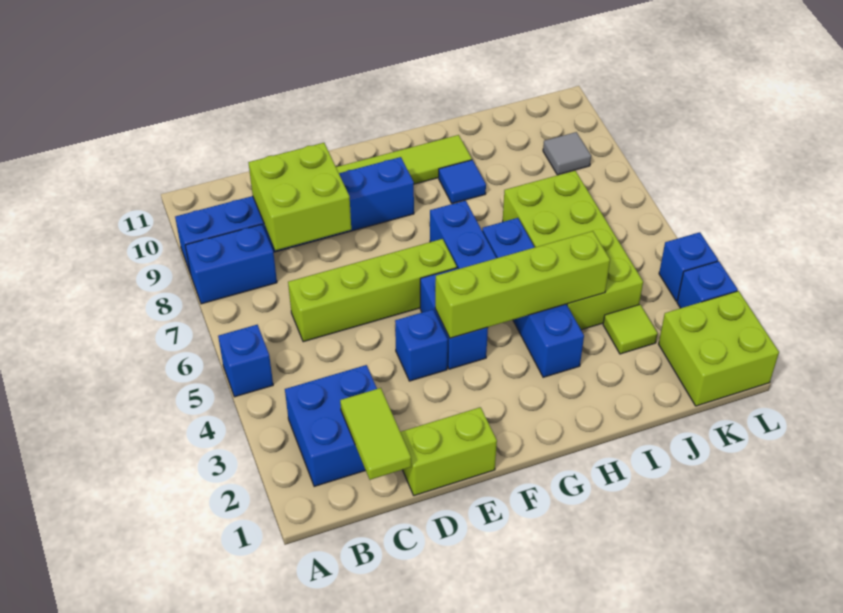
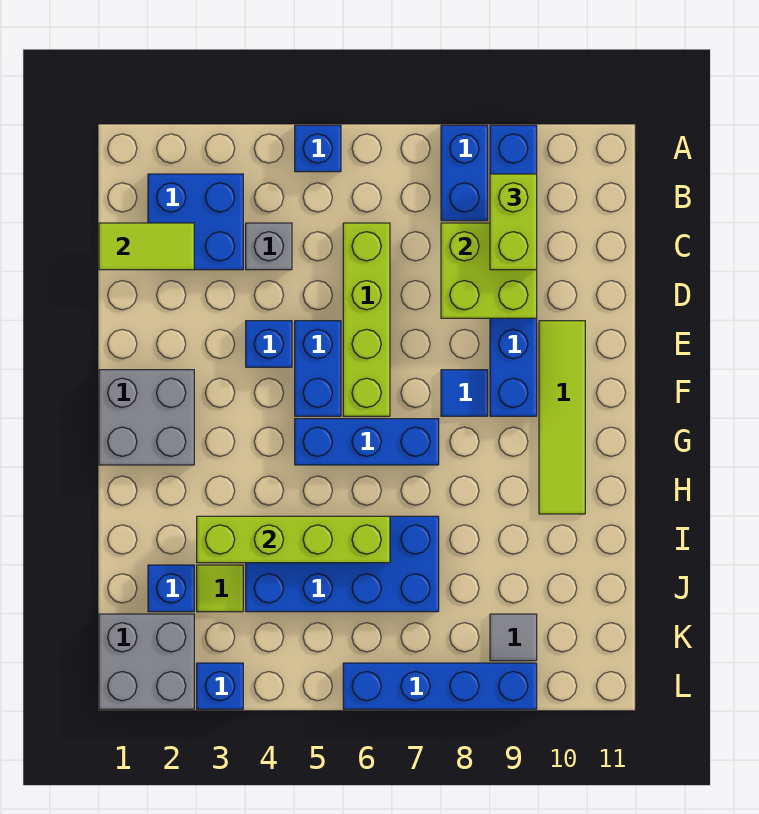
none -> grey 1x1 brick [246,223,292,270]
lime 1x2 brick [400,407,497,496] -> lime 1x2 brick moved to [490,174,537,270]
none -> grey 2x2 brick [99,370,194,465]
blue 1x2 brick [420,268,488,369] -> blue 1x2 brick turned to [295,321,341,416]
lime 1x4 brick [435,231,610,338] -> lime 1x4 brick turned to [197,516,390,563]
blue 1x4 brick [482,218,584,377] -> blue 1x4 brick moved to [343,663,537,709]
blue 1x1 tile [439,160,486,204] -> blue 1x1 tile moved to [441,370,488,416]
lime 2x4 brick [503,171,643,330] -> blue 2x4 brick [246,516,439,612]
lime 2x2 brick [659,291,779,406] -> grey 2x2 brick [99,614,194,709]
blue 1x1 brick [659,232,718,301] -> blue 1x1 brick moved to [148,565,194,612]

